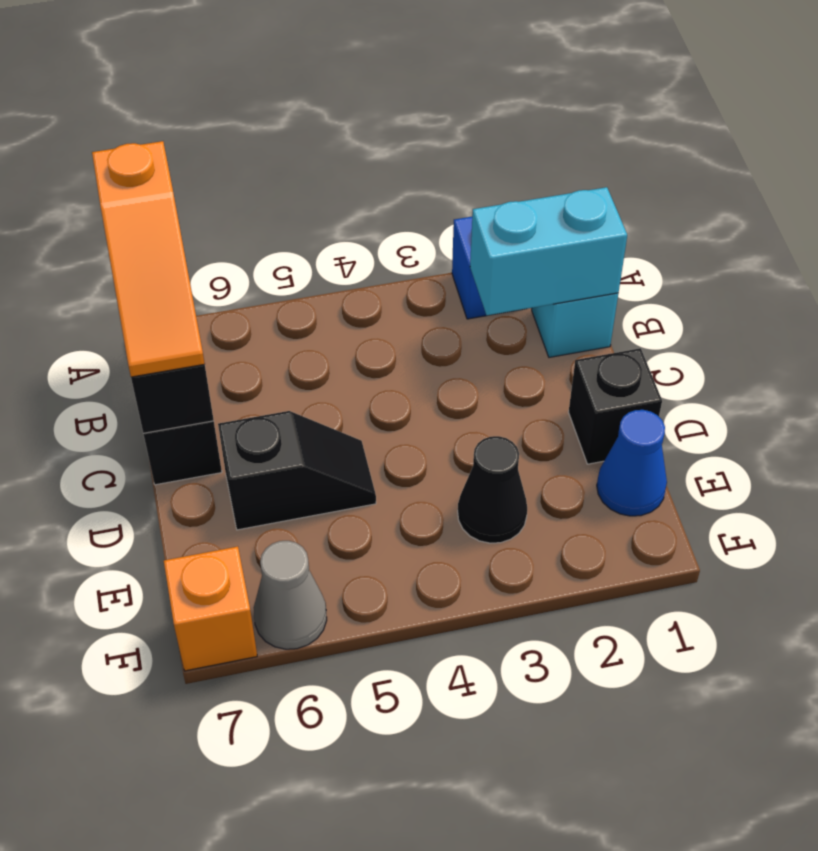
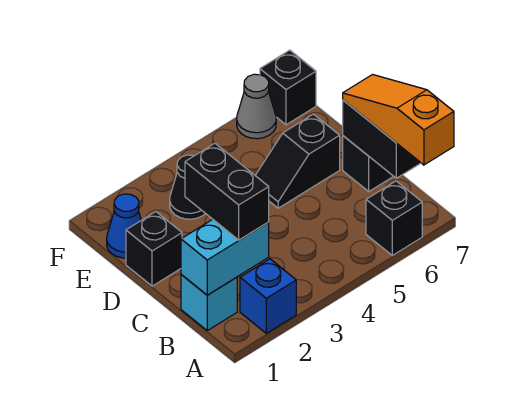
none -> black 1x1 brick [366,181,422,255]
none -> black 1x2 brick [185,143,269,240]
orange 1x1 brick [164,546,257,671] -> black 1x1 brick [260,50,316,125]

